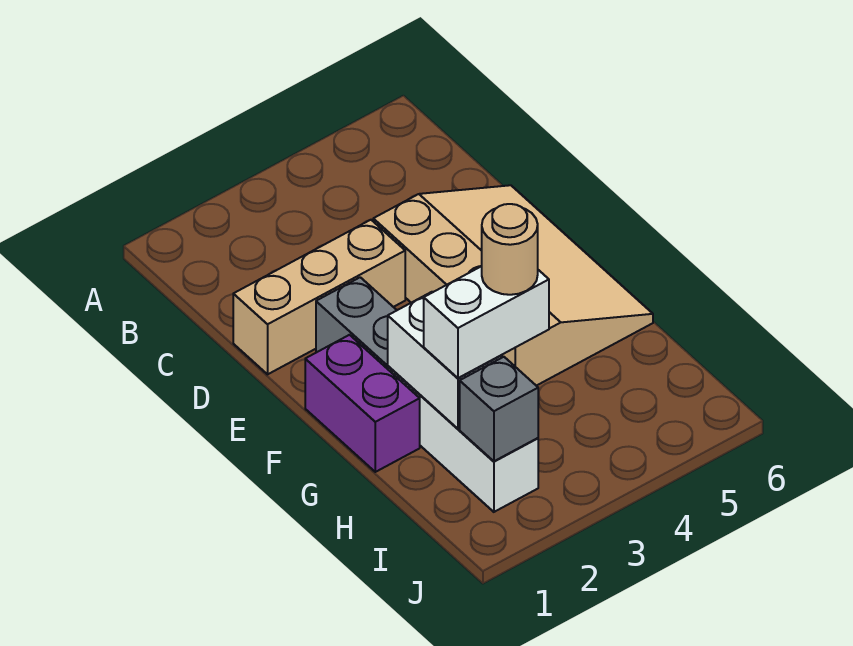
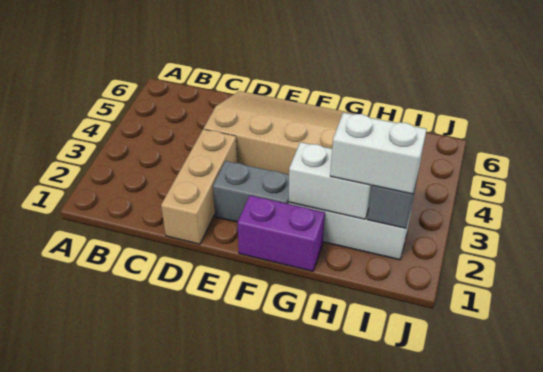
white 1x2 brick [424,266,549,378] -> white 1x2 brick turned to [330,113,427,194]
tan 1x1 round brick [482,204,538,295] -> none

